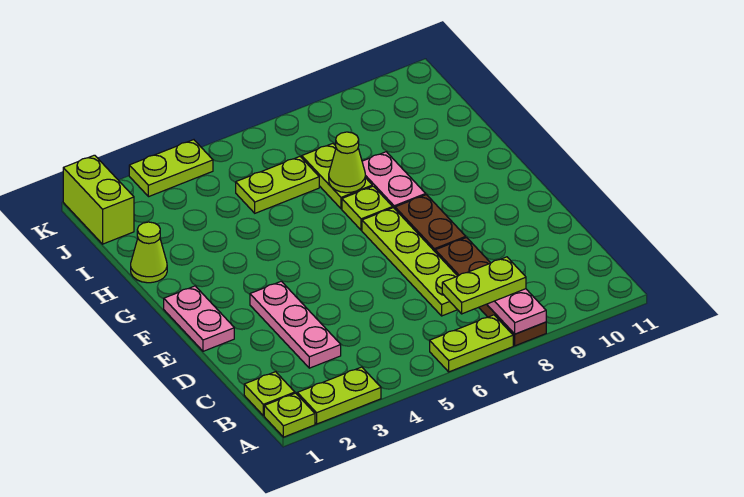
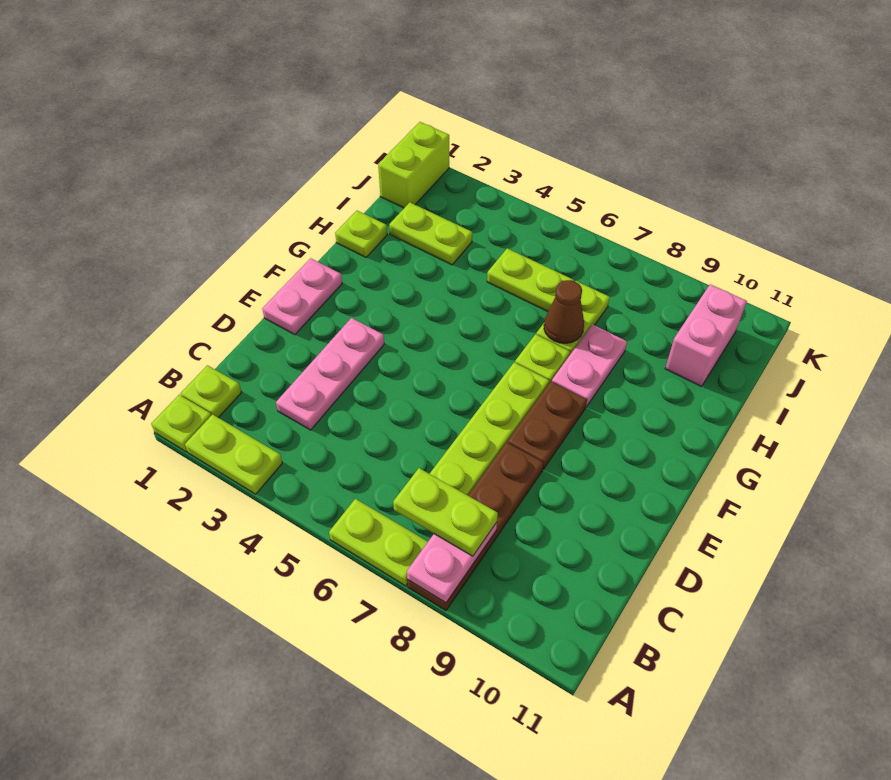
lime 1x1 cone [131,222,167,283] -> lime 1x1 plate [335,211,387,257]
lime 1x1 cone [329,132,365,193] -> brown 1x1 cone [544,280,584,343]
none -> pink 1x2 brick [665,284,747,387]
lime 1x2 plate [129,140,213,197] -> lime 1x2 plate moved to [389,202,472,265]

